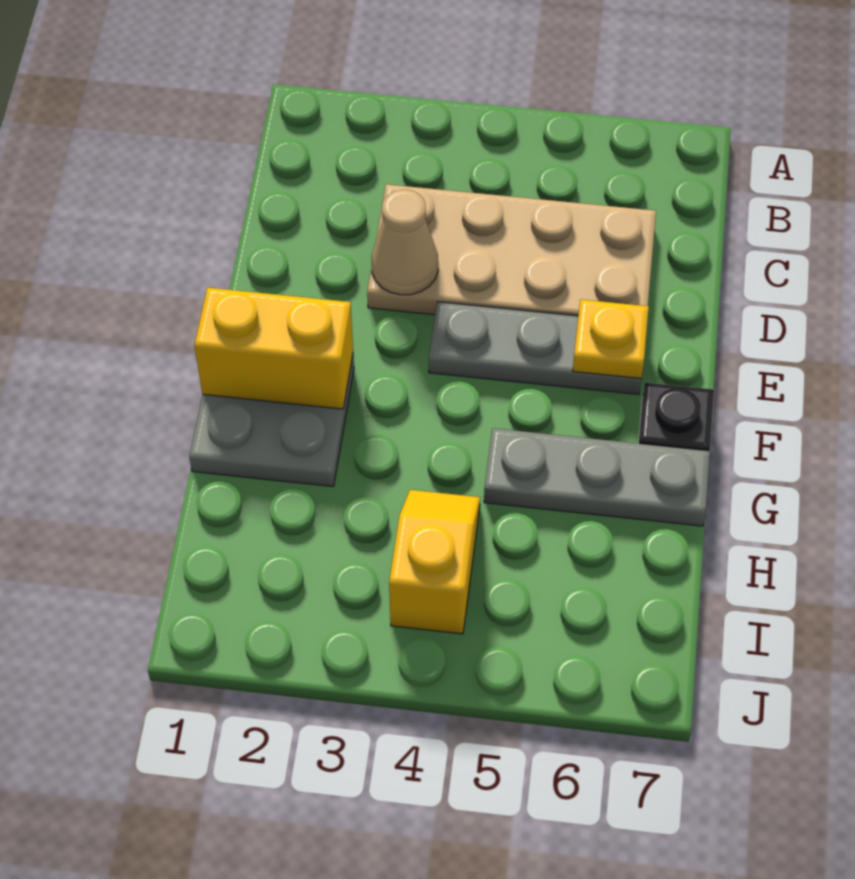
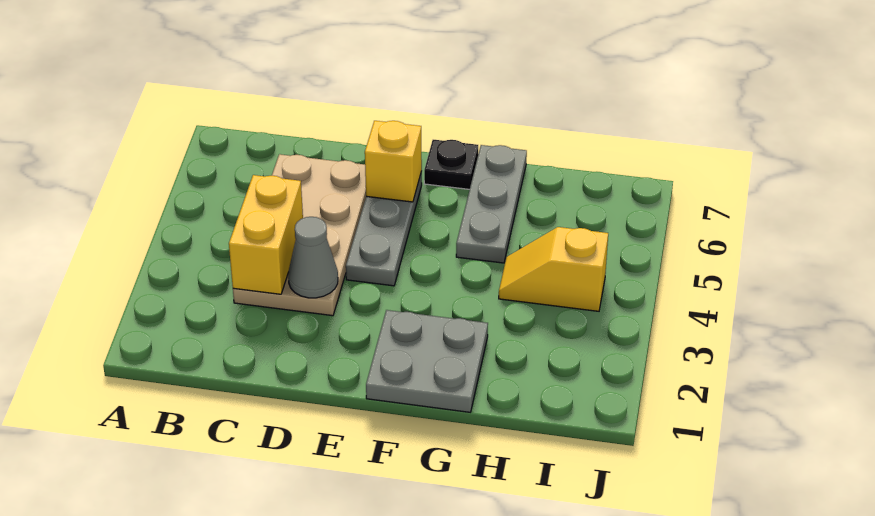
tan 1x1 cone [372,190,438,295] -> grey 1x1 cone [288,217,338,298]
yellow 1x1 plate [573,299,649,379] -> yellow 1x1 brick [365,121,422,202]
yellow 1x2 brick [194,287,353,409] -> yellow 1x2 brick moved to [229,175,303,294]

